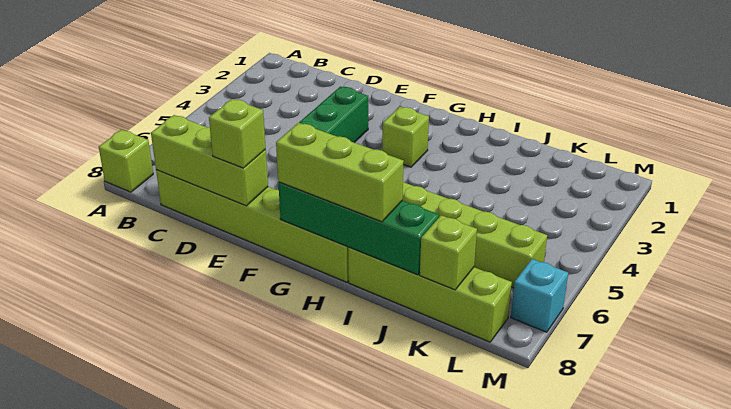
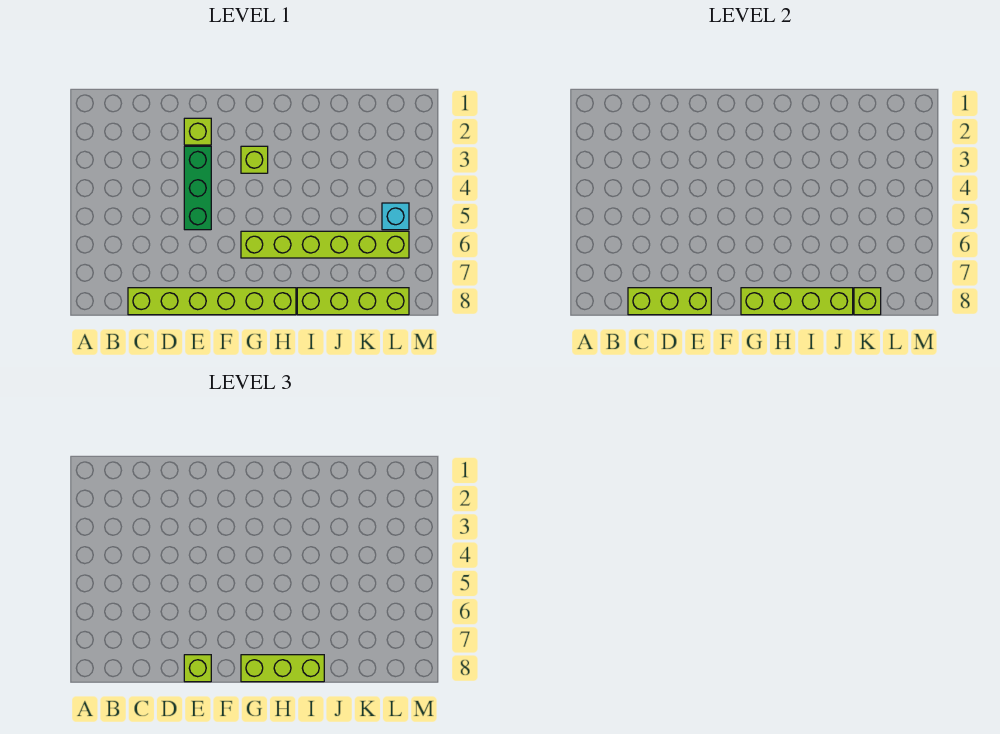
lime 1x1 brick [99,130,153,192] -> lime 1x1 brick moved to [184,118,211,145]
green 1x4 brick [278,182,439,275] -> lime 1x4 brick [741,288,853,315]
cyan 1x1 brick [511,259,568,332] -> cyan 1x1 brick moved to [382,203,409,230]

